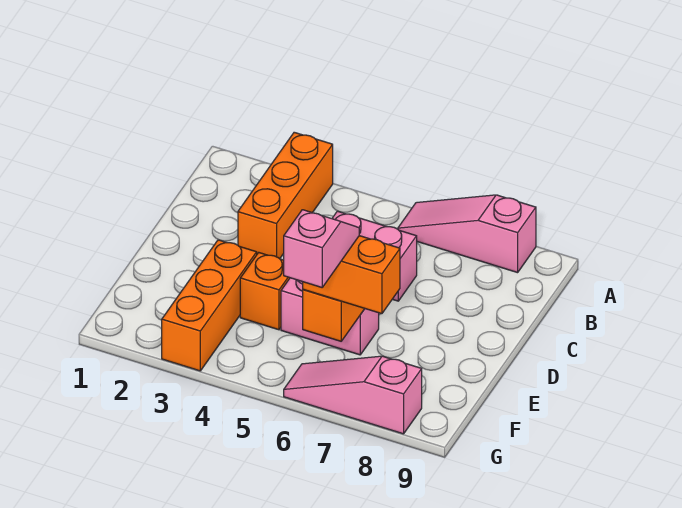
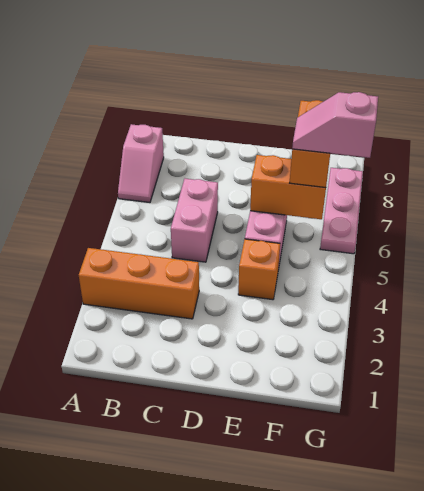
pink 1x3 slope [398,195,536,273] -> pink 1x2 slope [118,124,164,202]
orange 1x3 brick [162,240,257,371] -> none
pink 1x3 slope [284,356,422,434] -> pink 1x3 plate [320,168,363,254]

